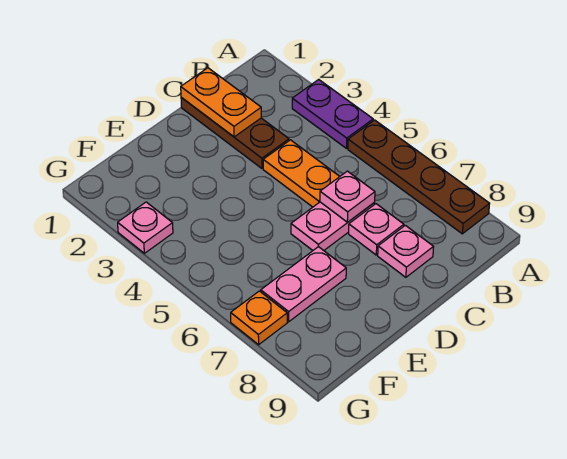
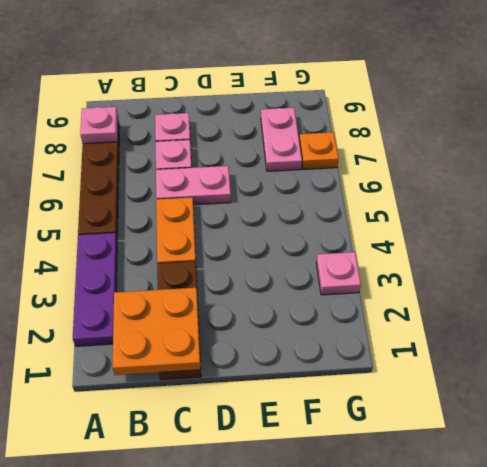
purple 1x2 plate [292,79,373,148] -> purple 1x3 plate [73,233,117,346]
orange 1x2 plate [181,68,261,137] -> orange 2x2 plate [113,288,201,375]
pink 1x1 plate [320,171,375,222] -> pink 1x1 plate moved to [80,107,118,144]
pink 1x2 plate [261,247,346,322] -> pink 1x2 plate turned to [261,108,302,171]

